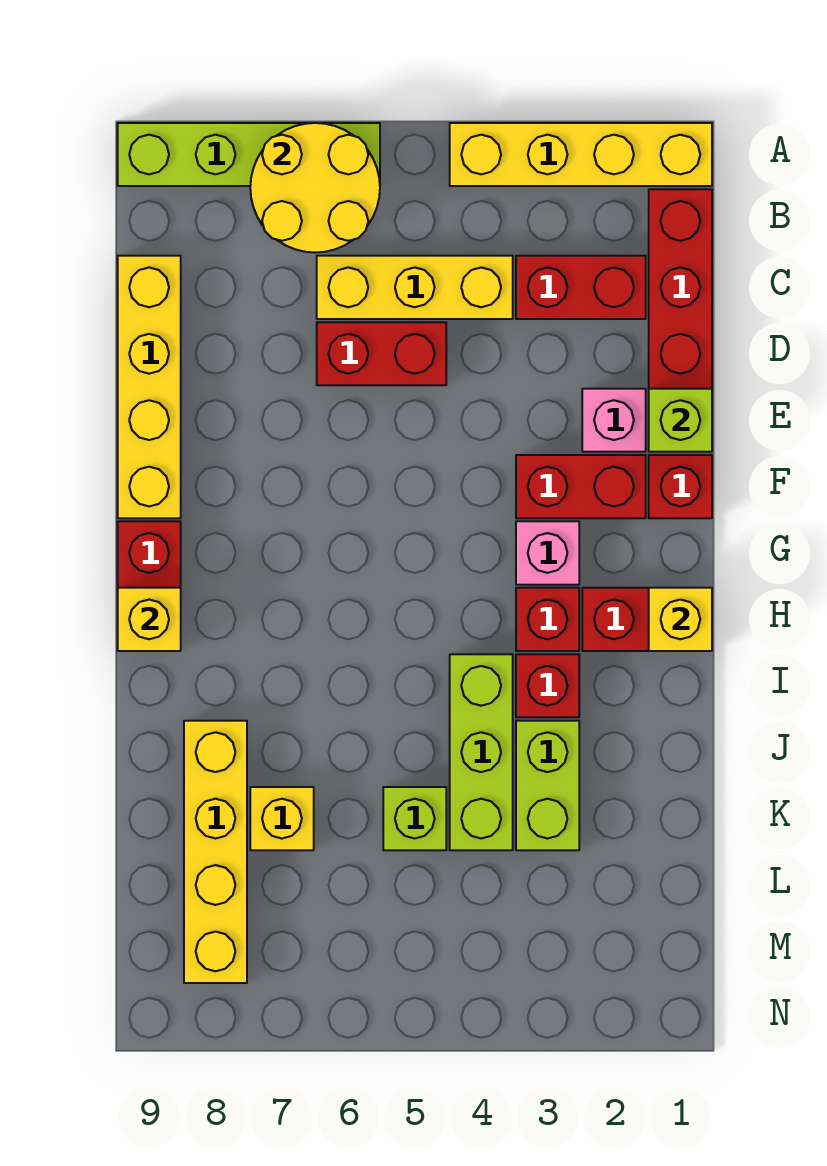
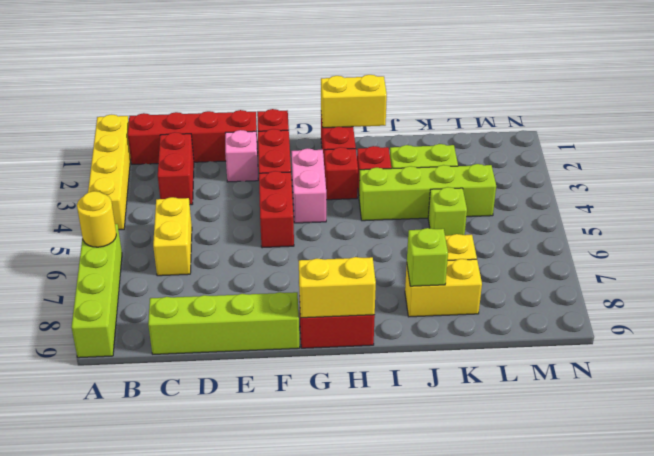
yellow 2x2 round brick [250,123,380,253] -> yellow 1x1 round brick [77,191,116,247]
yellow 1x3 brick [317,256,513,319] -> yellow 1x2 brick [153,197,192,276]
yellow 1x4 brick [118,256,181,518] -> lime 1x4 brick [148,292,300,354]
red 1x2 brick [317,322,446,385] -> red 1x2 brick moved to [259,171,294,248]
lime 1x1 brick [649,389,712,452] -> lime 1x1 brick moved to [407,228,448,286]
pink 1x1 brick [516,521,579,585] -> pink 1x2 brick [291,148,326,223]
yellow 1x1 brick [649,588,712,651] -> yellow 1x2 brick [321,75,387,128]
yellow 1x1 brick [118,588,181,651] -> yellow 1x2 brick [299,257,376,318]
lime 1x3 brick [450,654,513,850] -> lime 1x4 brick [359,164,496,221]
yellow 1x4 brick [184,721,247,983] -> yellow 1x2 brick [405,259,482,317]

